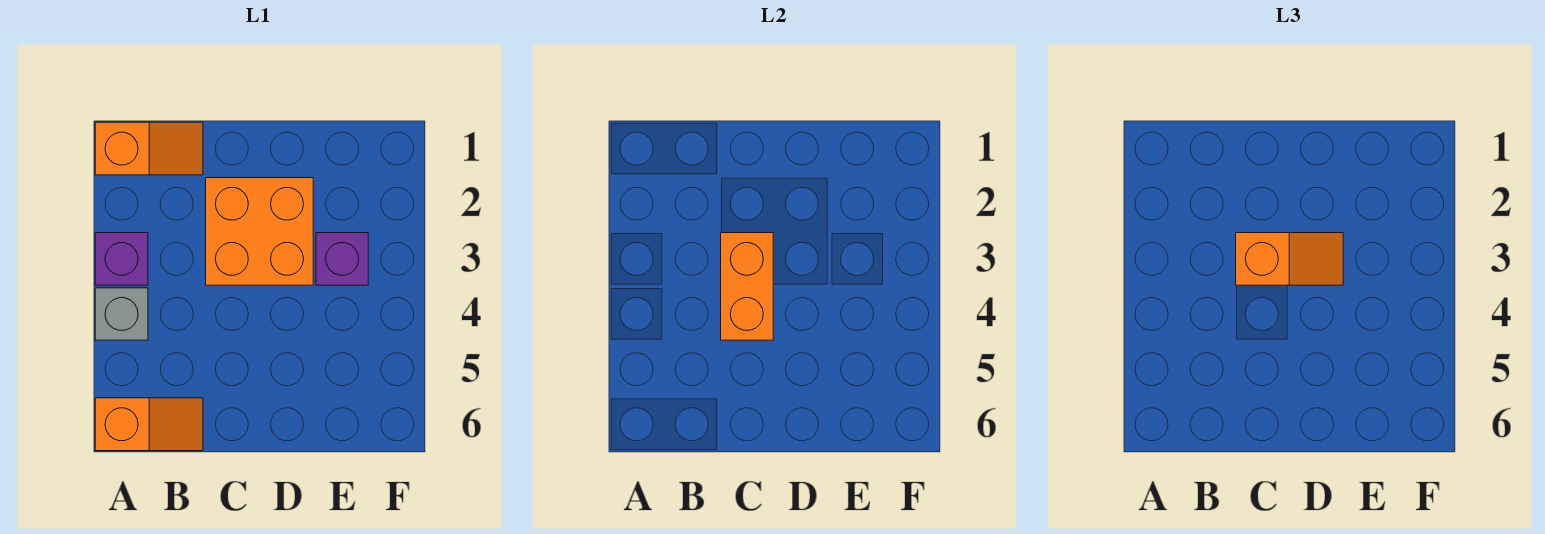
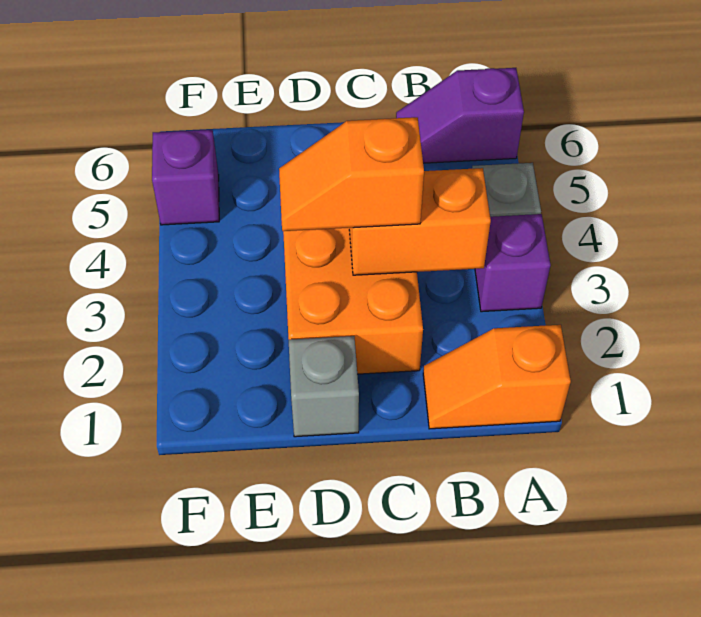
orange 1x2 slope [95,398,203,451] -> purple 1x2 slope [396,68,524,163]
orange 1x2 brick [721,233,773,340] -> orange 1x2 brick turned to [349,168,491,275]
none -> grey 1x1 brick [289,336,359,437]
purple 1x1 brick [316,233,368,285] -> purple 1x1 brick moved to [152,130,219,225]

